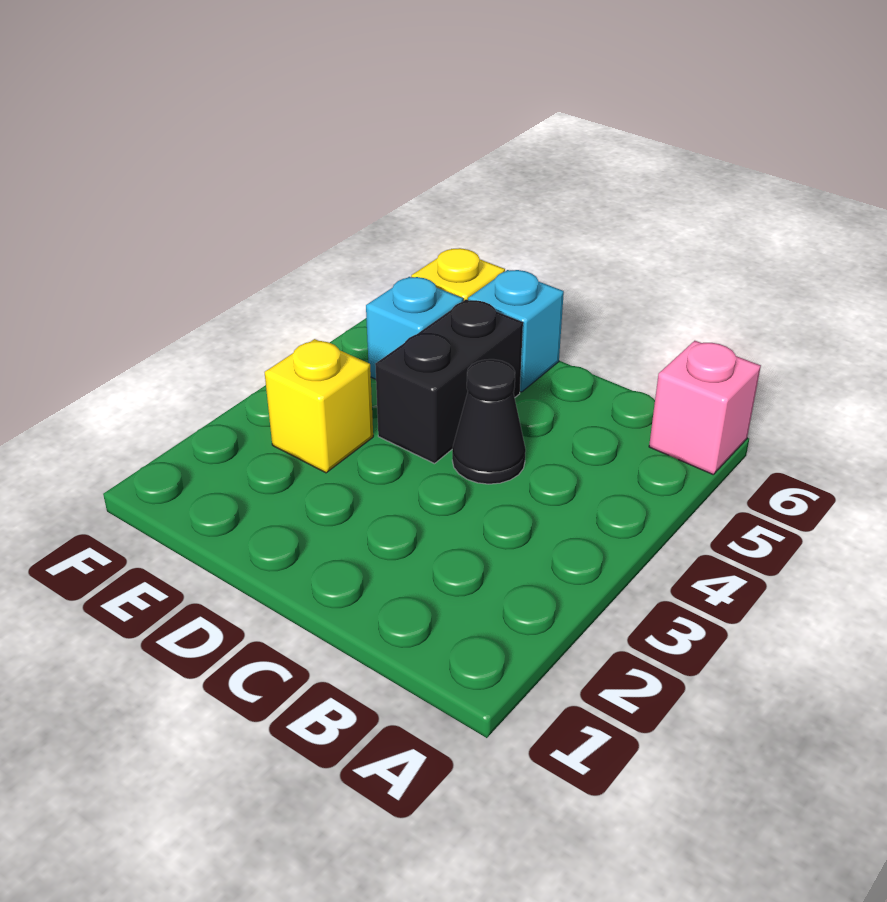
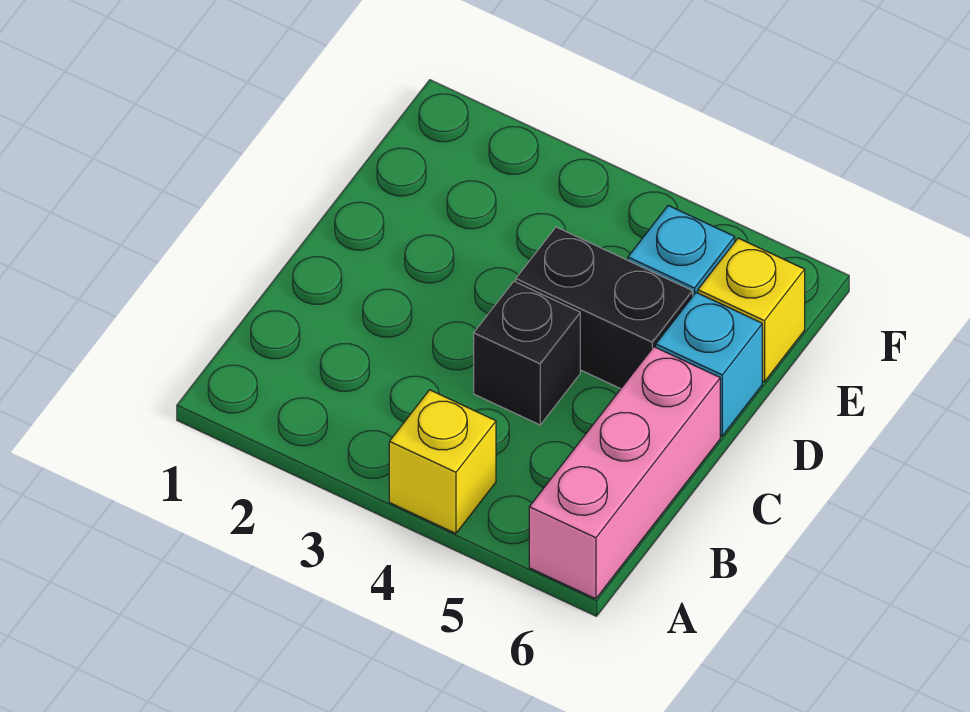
pink 1x1 brick [649,341,761,474] -> pink 1x3 brick [529,347,720,599]
black 1x1 cone [452,359,526,484] -> black 1x1 brick [474,281,580,425]
yellow 1x1 brick [265,339,373,473] -> yellow 1x1 brick moved to [389,390,496,533]

